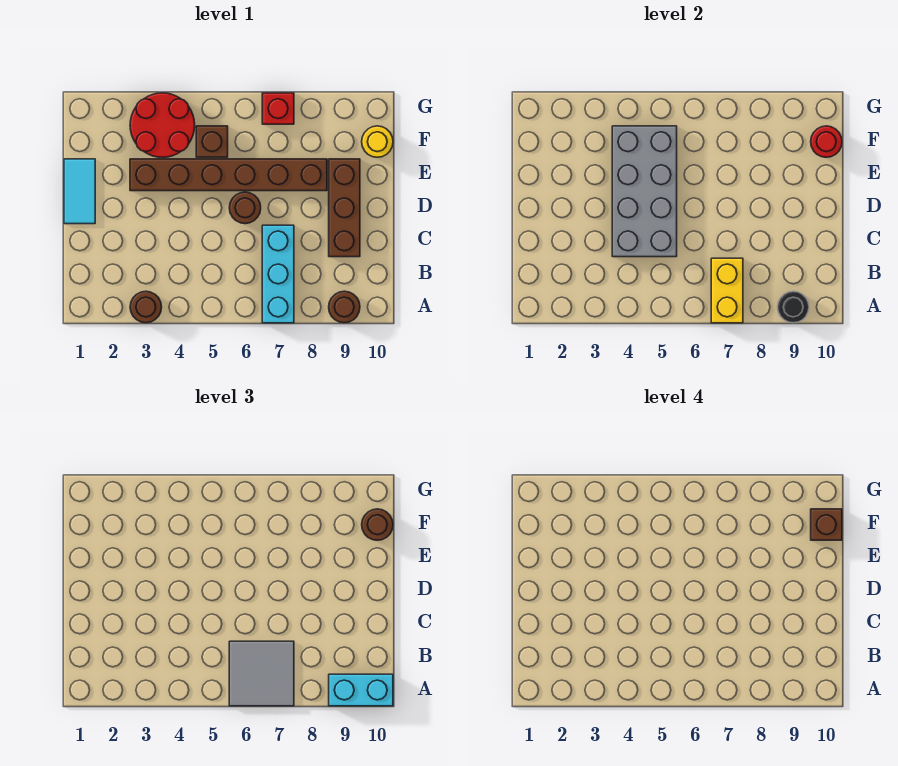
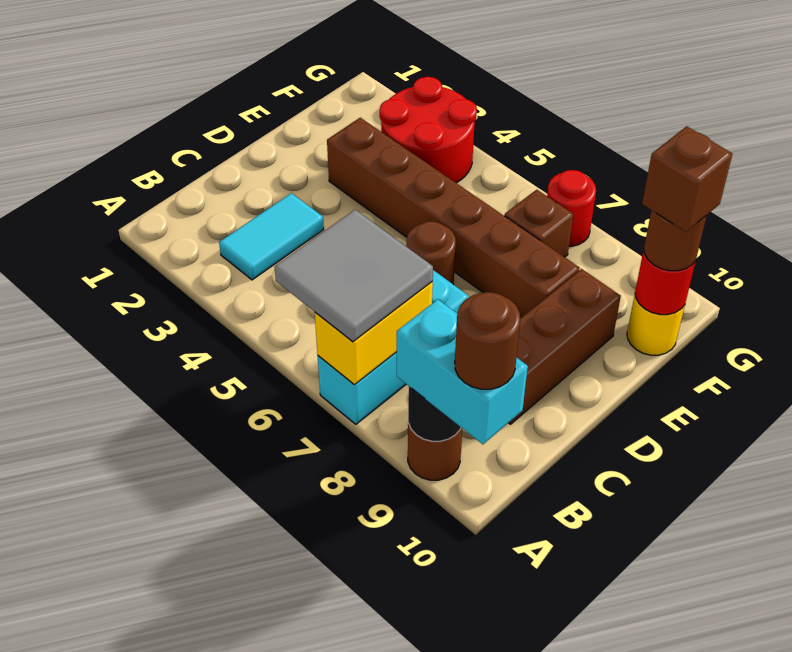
brown 1x1 round brick [130,291,162,323] -> brown 1x1 round brick moved to [455,292,520,389]
grey 2x4 brick [612,126,677,257] -> none
cyan 1x2 tile [64,159,95,224] -> cyan 1x2 tile moved to [219,193,324,280]
brown 1x1 brick [196,126,228,157] -> brown 1x1 brick moved to [504,190,573,257]
red 1x1 brick [262,93,294,124] -> red 1x1 round brick [547,170,596,246]

